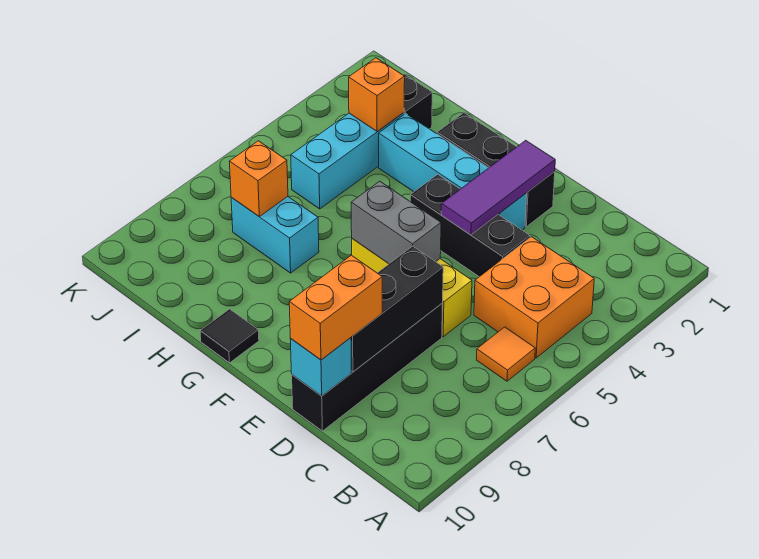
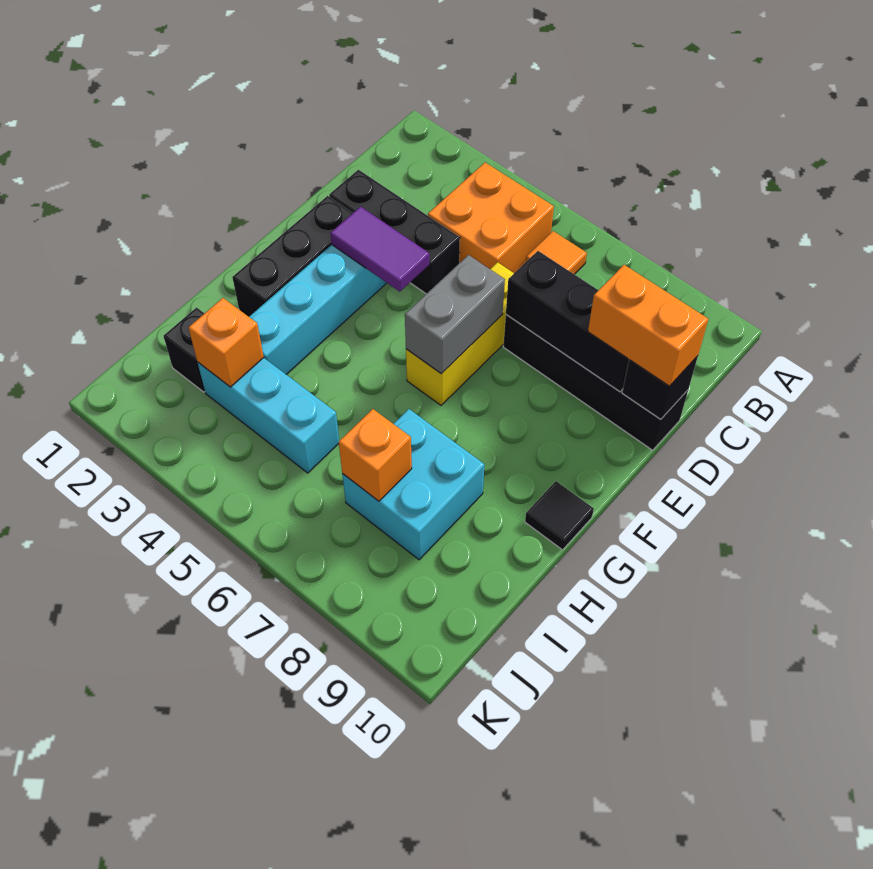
black 1x3 brick [410,174,530,277] -> black 1x3 brick turned to [329,170,460,294]
cyan 1x1 brick [290,338,351,396] -> black 1x1 brick [622,356,698,420]
purple 1x3 tile [441,140,555,235] -> purple 1x2 tile [330,207,429,292]
cyan 1x2 brick [231,197,319,273] -> cyan 2x2 brick [342,409,485,560]

